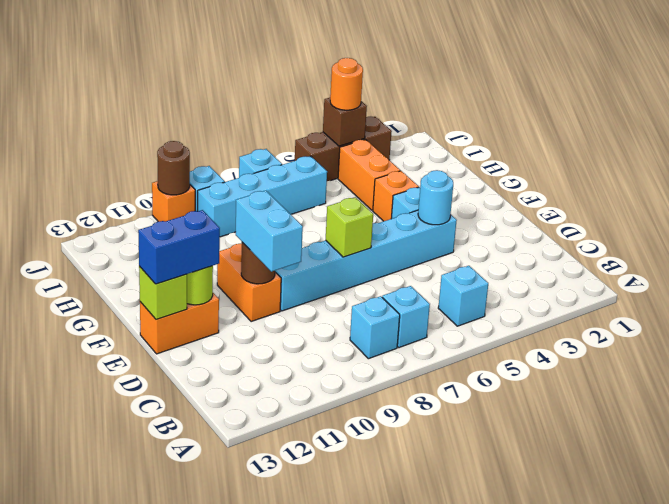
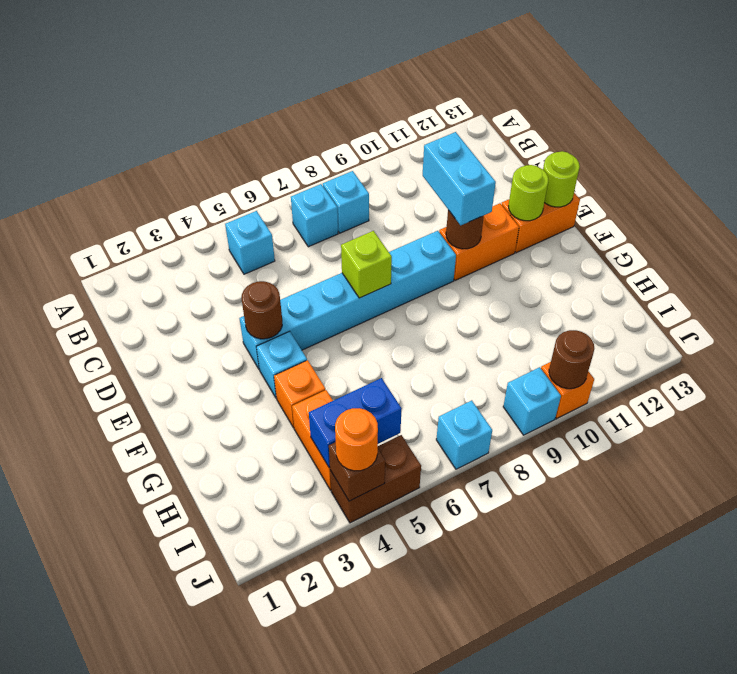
cyan 1x1 round brick [418,170,453,225] -> brown 1x1 round brick [242,281,282,339]
orange 1x2 brick [217,244,281,322] -> orange 1x2 brick turned to [439,203,519,280]
blue 1x2 brick [138,210,220,284] -> blue 1x2 brick moved to [309,378,402,468]
lime 1x1 brick [139,266,187,320] -> lime 1x1 round brick [543,151,580,207]
cyan 1x4 brick [198,156,327,237] -> none
brown 1x3 brick [295,117,392,181] -> brown 1x2 brick [330,435,421,523]

